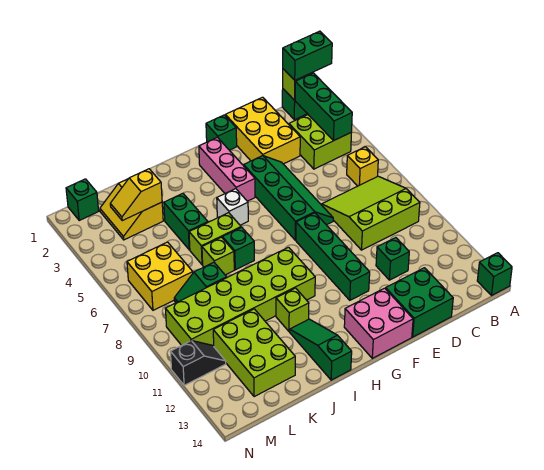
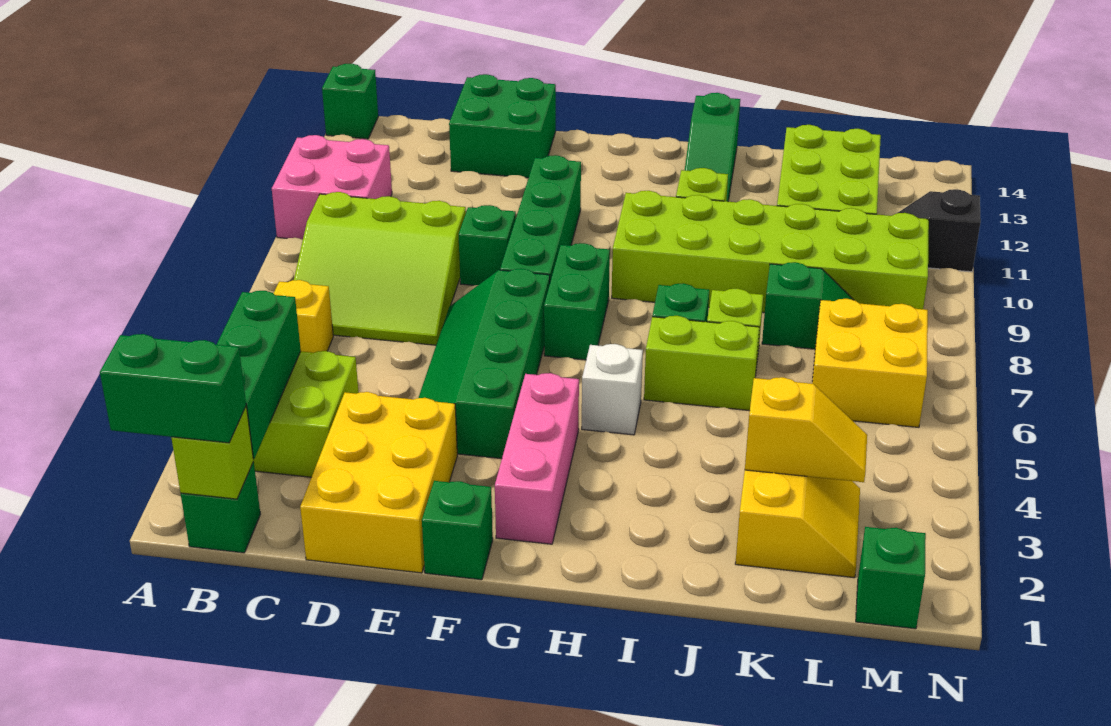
green 1x1 brick [376,238,409,280] -> green 1x1 brick moved to [459,205,516,285]
pink 2x2 brick [344,288,413,358] -> pink 2x2 brick moved to [272,135,392,239]
green 1x2 brick [164,193,208,250] -> green 1x2 brick moved to [544,243,610,360]

